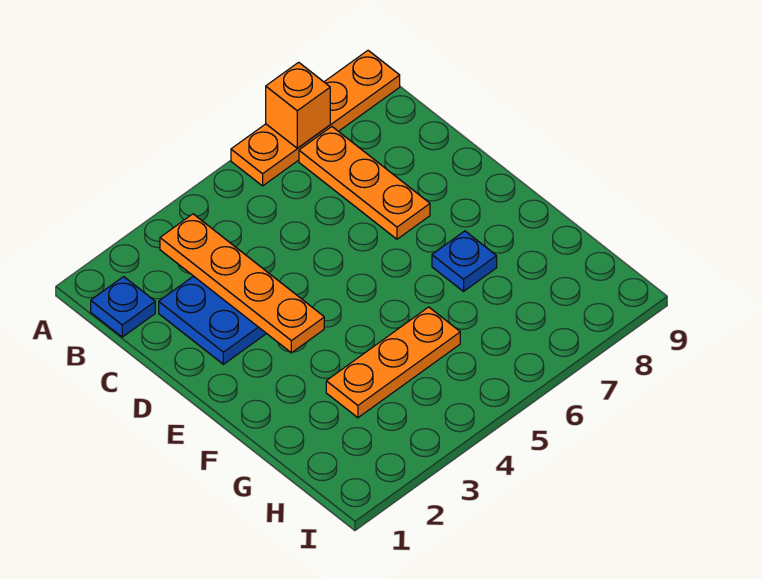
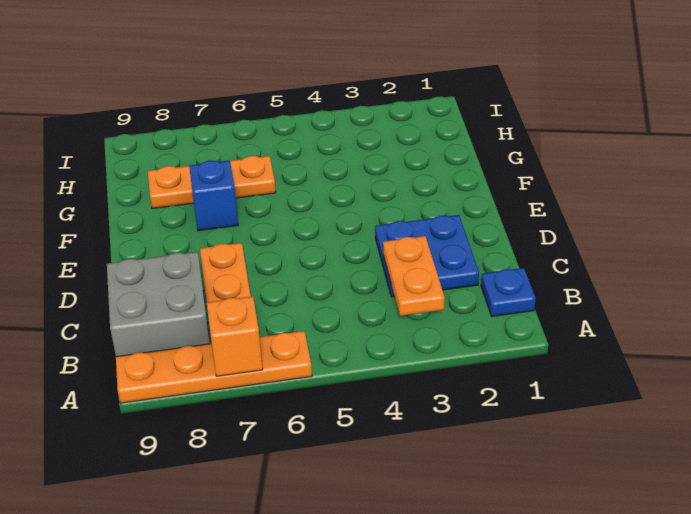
orange 1x4 plate [160,214,324,353] -> orange 1x2 plate [383,236,445,316]
none -> grey 2x2 brick [107,252,210,357]
blue 1x1 plate [432,231,497,291] -> blue 1x1 brick [189,160,238,231]
orange 1x3 plate [326,307,460,418] -> orange 1x3 plate moved to [148,156,276,209]

